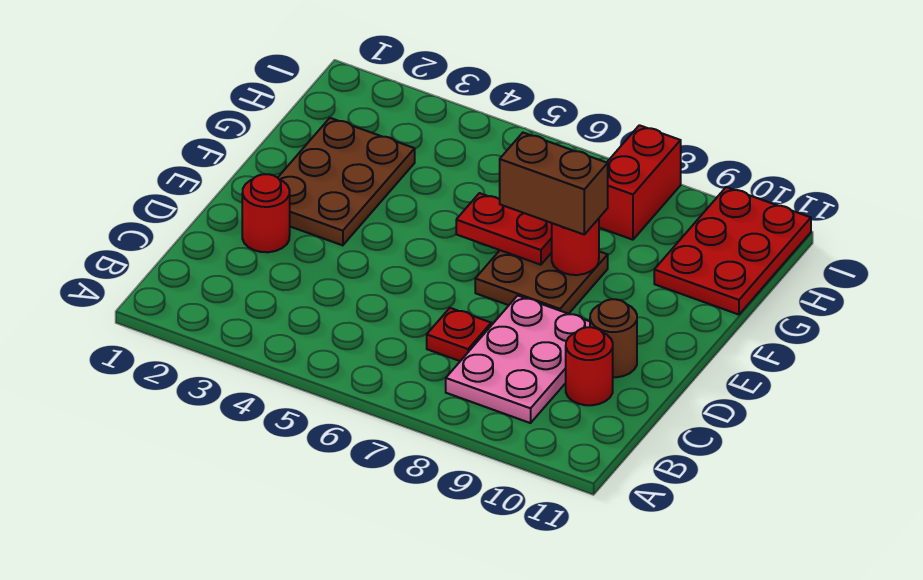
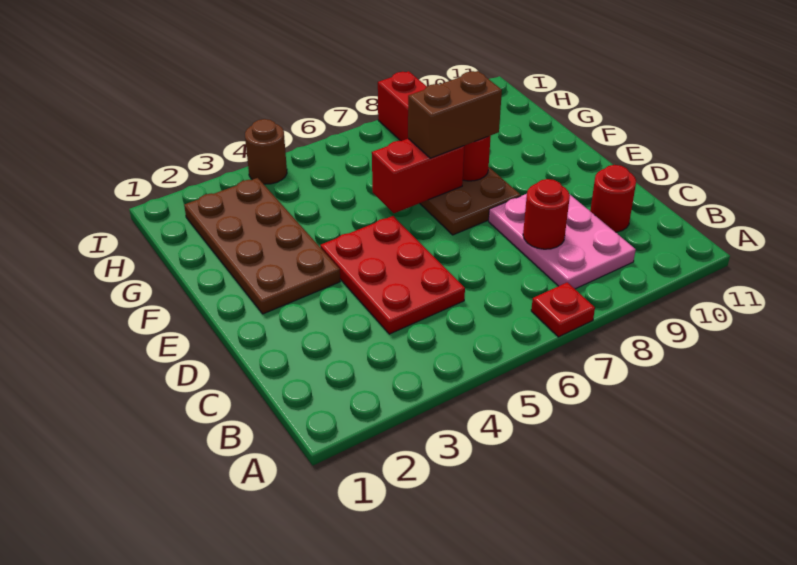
red 1x1 plate [427,308,491,361] -> red 1x1 plate moved to [531,282,595,337]
red 1x1 round brick [242,174,290,252] -> red 1x1 round brick moved to [523,179,570,249]
brown 1x1 round brick [590,299,637,377] -> brown 1x1 round brick moved to [245,119,287,184]
brown 2x3 plate [278,118,415,245] -> brown 2x4 plate [184,178,340,314]
red 1x2 plate [456,193,552,265] -> red 1x2 brick [372,139,464,213]
red 2x3 plate [654,187,811,315] -> red 2x3 plate moved to [320,216,465,334]

